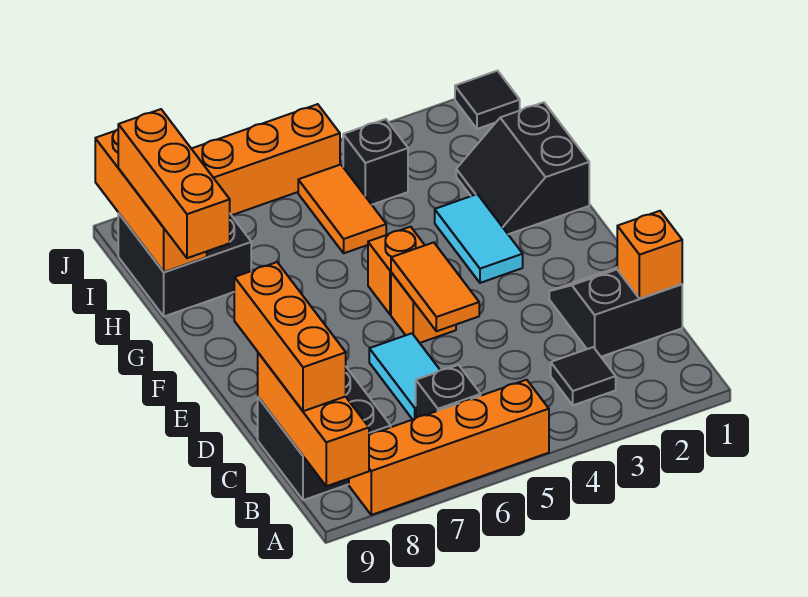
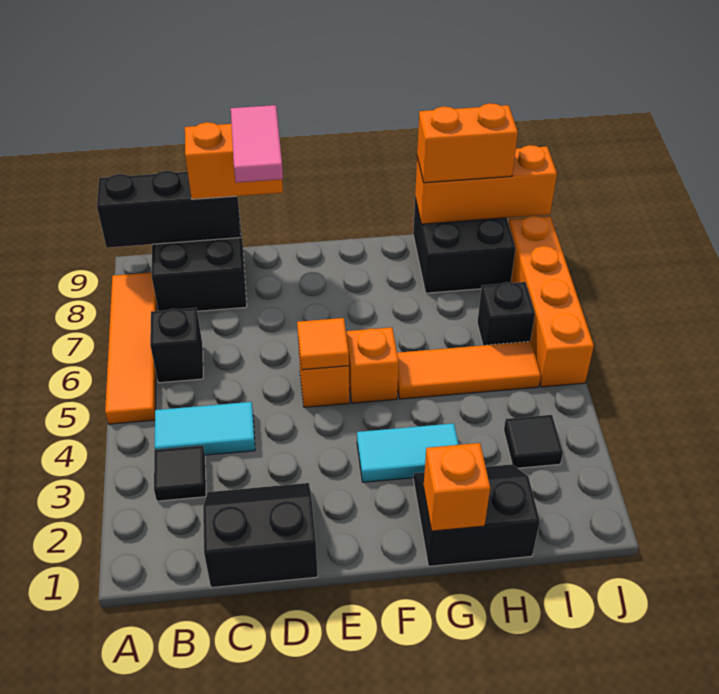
orange 1x4 brick [349,380,549,515] -> orange 1x4 tile [105,273,157,424]
orange 1x3 brick [258,353,369,486] -> black 1x3 brick [97,171,241,248]
orange 1x3 brick [234,262,346,411] -> orange 1x2 brick [185,122,283,199]
black 2x2 slope [549,268,682,357] -> black 2x2 slope turned to [203,483,318,588]
orange 1x1 brick [617,211,682,299] -> orange 1x1 brick moved to [423,443,490,531]
cyan 1x2 tile [369,333,440,419] -> cyan 1x2 tile moved to [155,402,255,455]
orange 1x2 tile [391,242,479,331] -> orange 1x1 tile [297,318,349,370]
none -> pink 1x2 tile [231,105,283,183]
orange 1x3 brick [118,109,230,258] -> orange 1x2 brick [417,103,518,183]
orange 1x2 tile [298,165,386,253] -> orange 1x3 tile [397,341,541,399]
black 1x1 brick [343,119,408,205] -> black 1x1 brick moved to [477,282,535,345]
black 1x1 tile [455,71,520,129] -> black 1x1 tile moved to [504,415,563,468]

